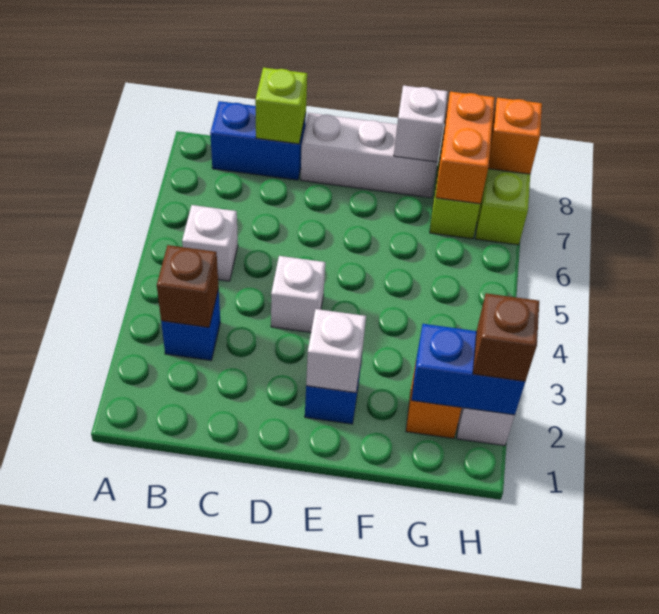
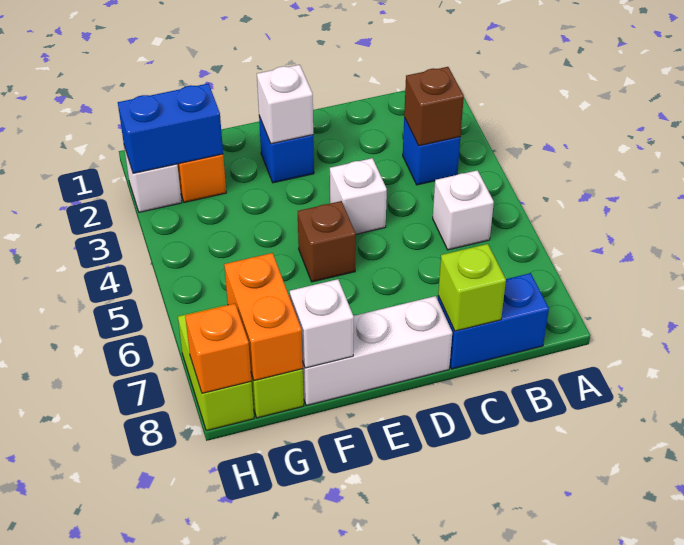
brown 1x1 brick [473,293,539,381] -> brown 1x1 brick moved to [298,201,356,282]

